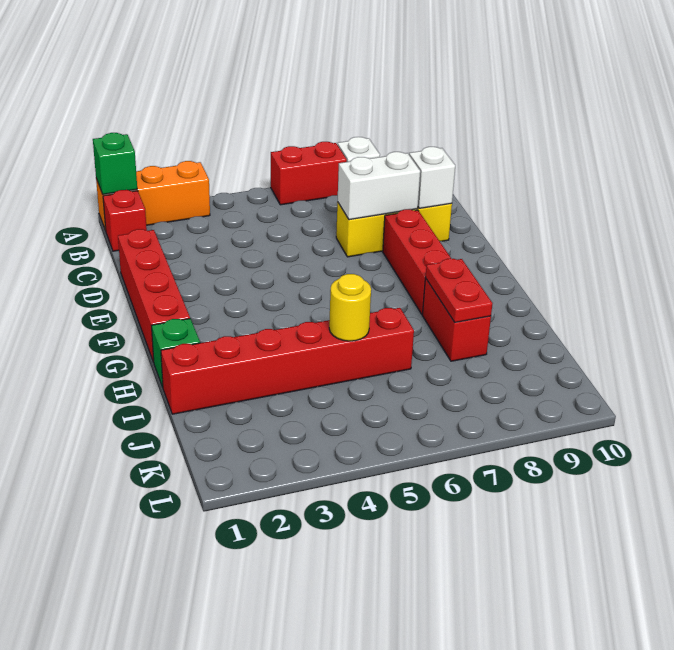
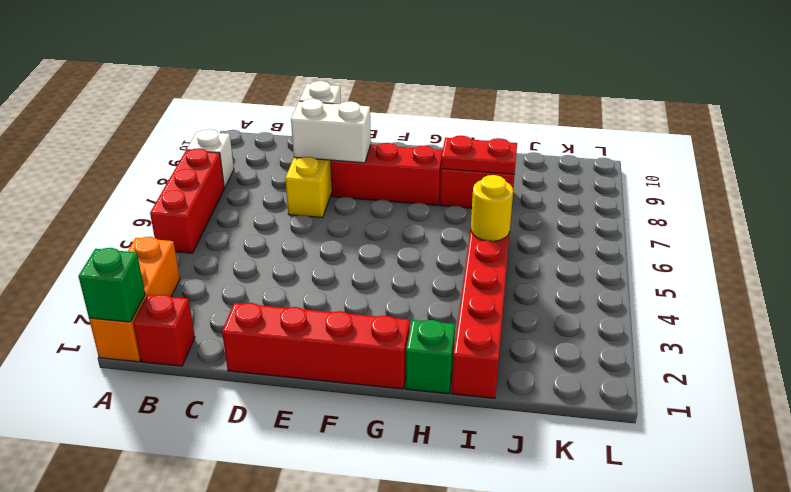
red 1x2 brick [271,142,347,205] -> red 1x3 brick [150,148,224,253]
white 1x2 brick [338,152,420,220] -> white 1x2 brick turned to [291,99,371,163]

